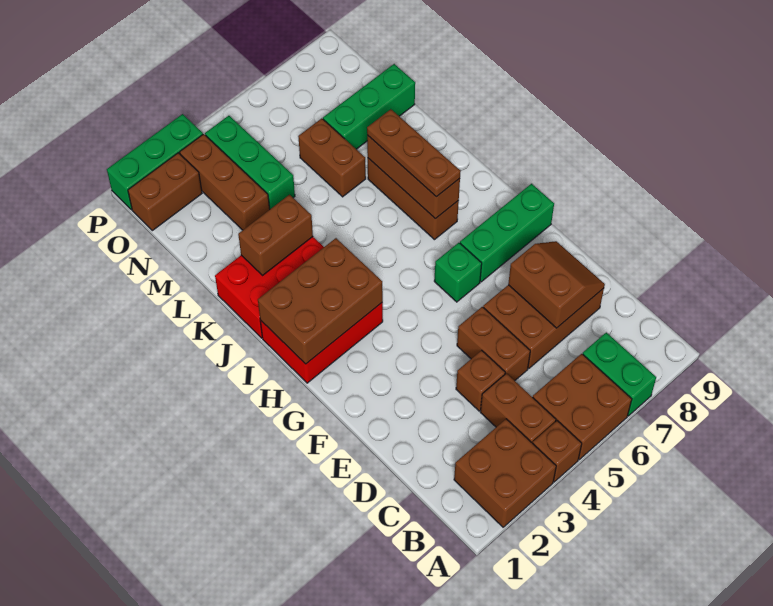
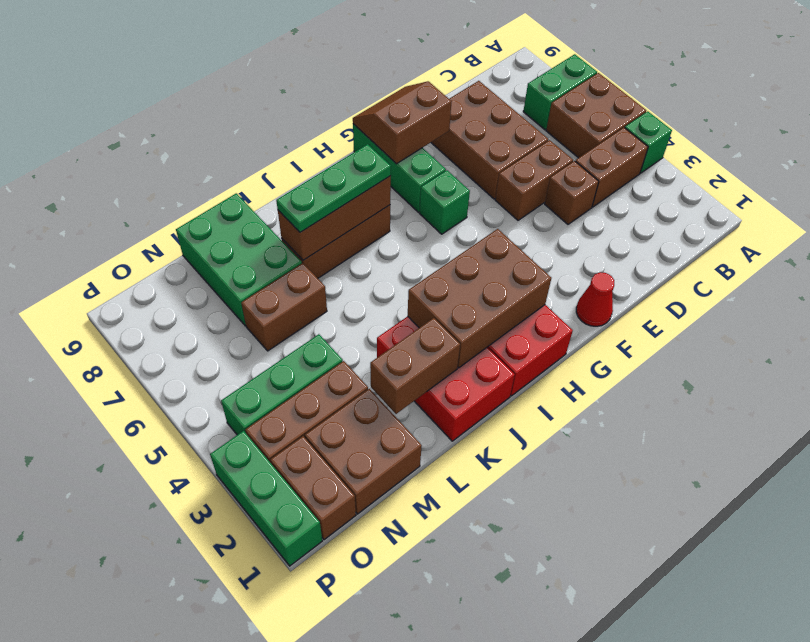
brown 2x2 brick [454,419,556,527] -> brown 2x2 brick moved to [305,389,422,514]
brown 1x1 brick [533,421,582,482] -> green 1x1 brick [625,111,672,173]
brown 2x2 slope [508,241,605,328] -> brown 2x2 slope moved to [353,81,452,164]
none -> red 1x1 cone [576,272,614,326]
brown 2x3 brick [258,238,383,364] -> brown 2x3 brick turned to [408,229,551,368]
brown 1x3 plate [367,109,461,197] -> green 1x3 plate [276,144,391,232]
brown 1x2 brick [238,195,313,275] -> brown 1x2 brick turned to [370,318,460,414]
green 1x3 brick [323,64,415,149] -> green 2x3 brick [176,193,302,326]

